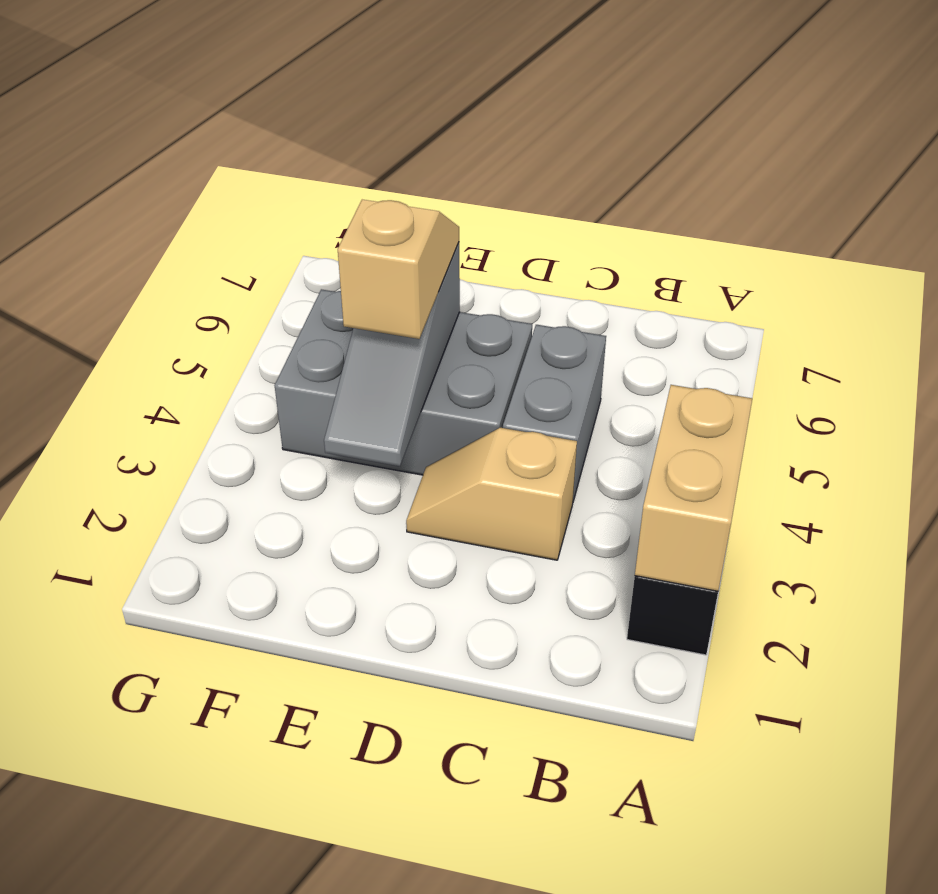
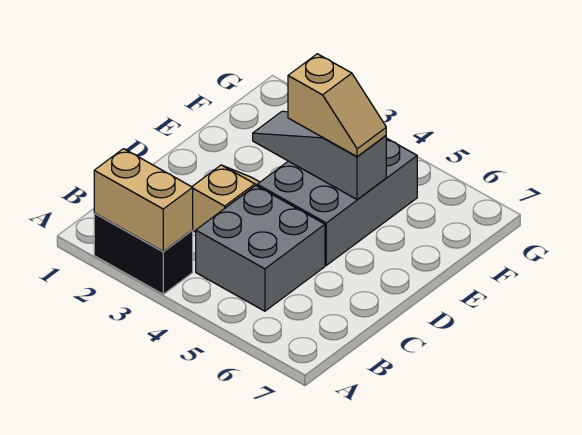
grey 1x2 brick [503,325,606,501] -> grey 2x2 brick [196,186,325,311]

